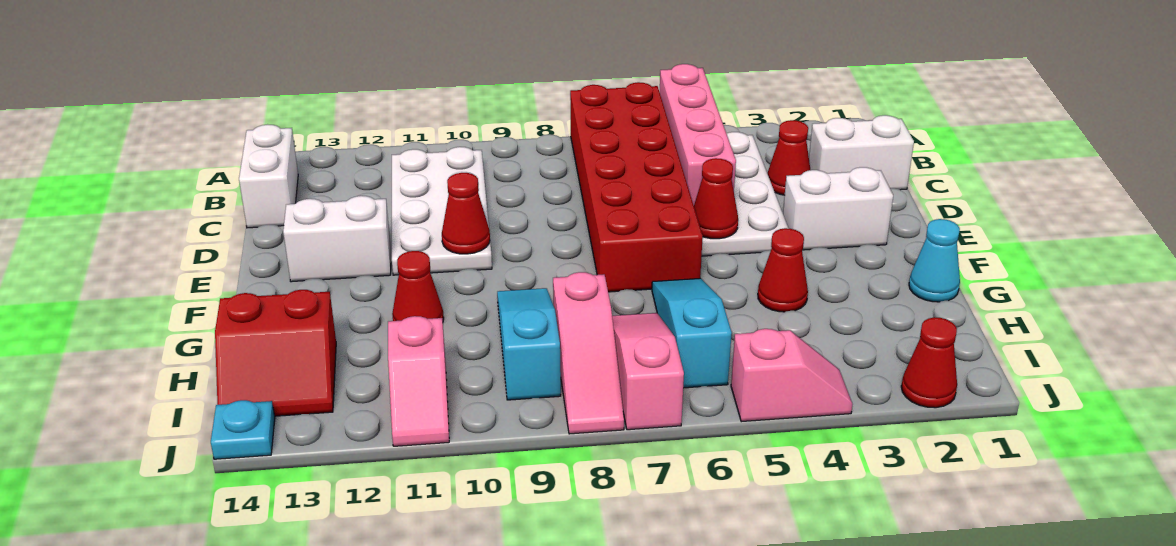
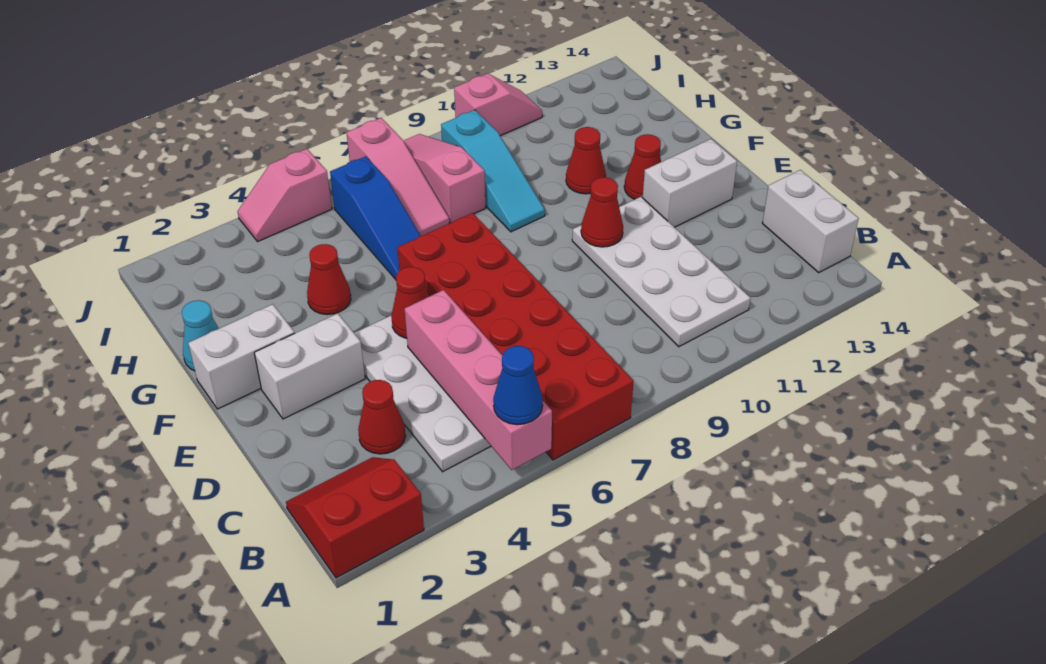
none -> blue 1x1 cone [493,346,543,425]
white 1x2 brick [809,115,914,190] -> white 1x2 brick moved to [188,304,295,409]
cyan 1x3 slope [652,278,732,388] -> blue 1x3 slope [330,156,421,279]
red 2x2 slope [215,290,336,416] -> red 2x2 slope moved to [286,457,424,578]
pink 1x2 slope [388,316,449,446] -> pink 1x2 slope turned to [454,73,542,136]
red 1x1 cone [901,317,957,408] -> red 1x1 cone moved to [624,134,661,199]
cyan 1x1 plate [211,400,275,459] -> none

